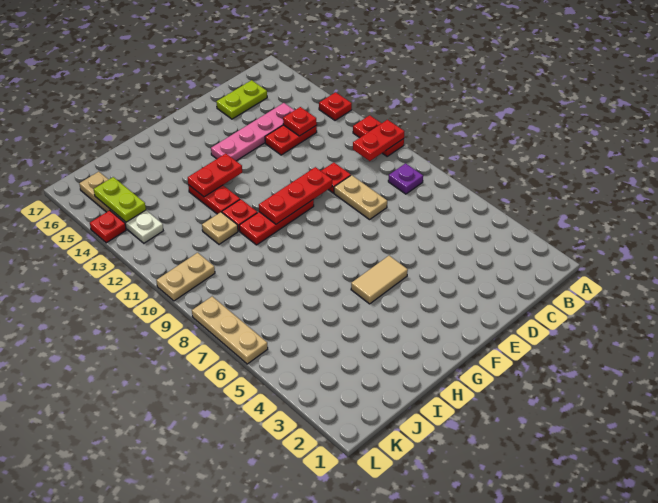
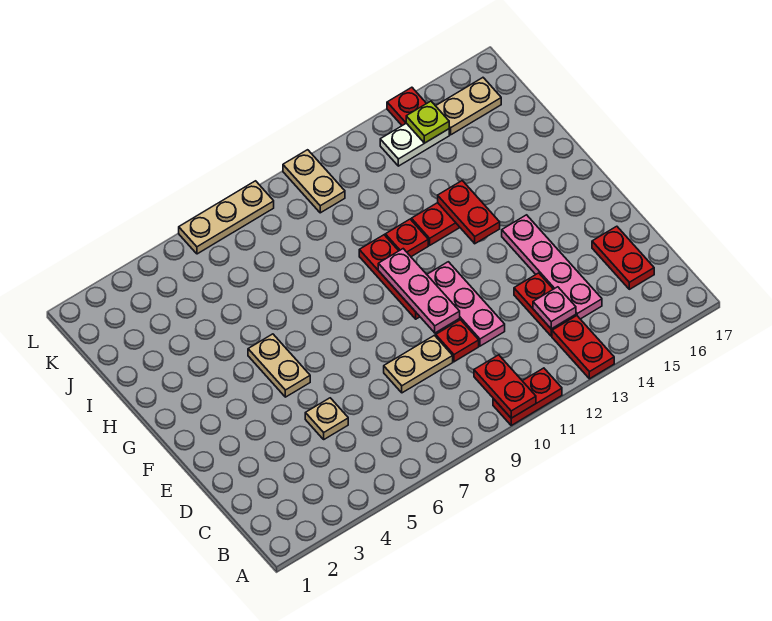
red 1x1 plate [319,92,352,120] -> red 1x2 plate [552,316,614,379]
purple 1x1 plate [388,163,423,194] -> none
red 1x1 plate [283,107,317,136] -> pink 1x1 plate [533,287,576,329]
lime 1x2 plate [216,80,267,119] -> red 1x2 plate [592,226,654,289]
none -> pink 1x3 plate [427,262,505,346]
red 1x3 plate [259,167,332,224] -> pink 1x3 plate [378,249,460,333]
tan 1x2 tile [351,256,408,304] -> tan 1x2 plate [248,334,310,397]
tan 1x1 plate [202,212,238,244] -> tan 1x1 plate moved to [305,398,348,439]
lime 1x2 plate [94,177,146,222] -> lime 1x1 plate [406,101,449,143]

